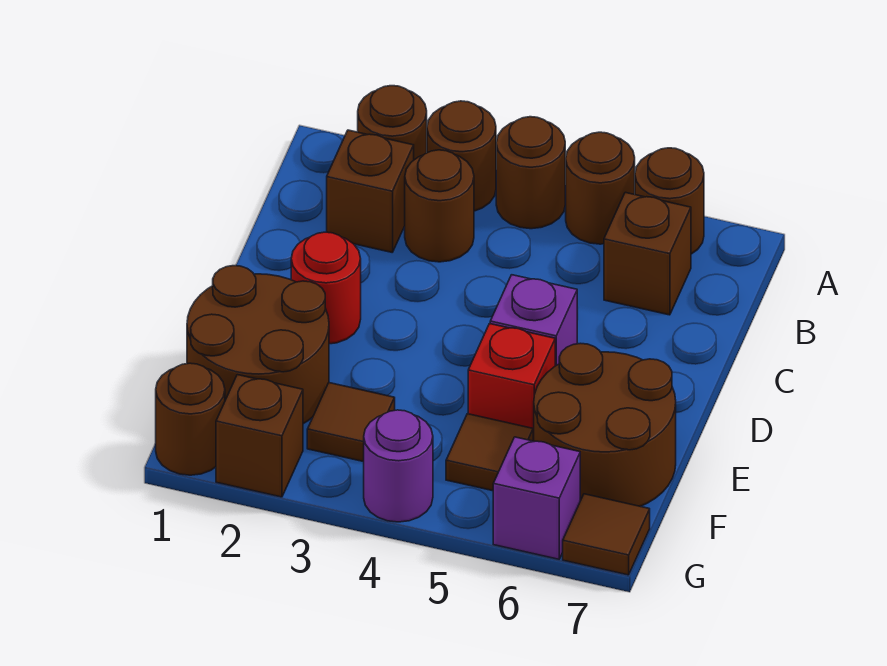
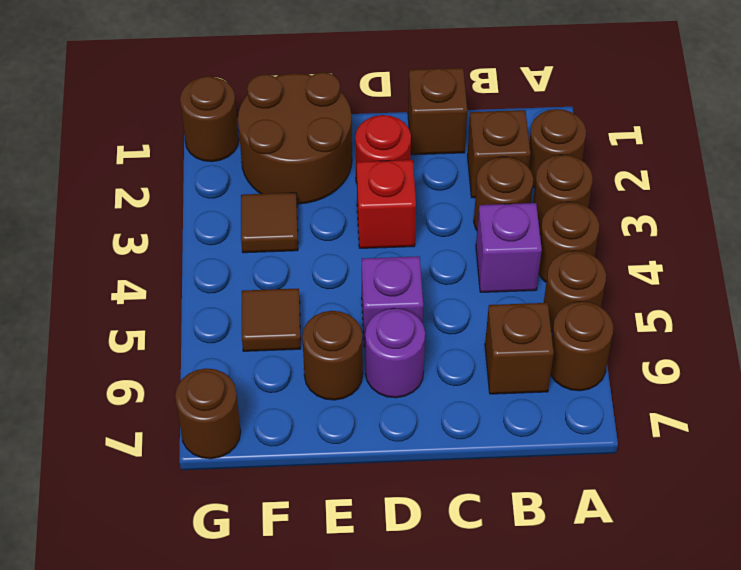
red 1x1 brick [468,324,555,441] -> red 1x1 brick moved to [357,160,416,248]
brown 2x2 round brick [534,343,676,506] -> brown 1x1 round brick [302,311,363,400]
brown 1x1 brick [216,375,303,497] -> brown 1x1 brick moved to [408,68,467,155]
purple 1x1 round brick [364,410,433,522] -> purple 1x1 round brick moved to [365,308,425,398]
purple 1x1 brick [493,437,580,559] -> purple 1x1 brick moved to [476,203,542,292]
brown 1x1 tile [563,494,650,575] -> brown 1x1 round brick [175,369,241,459]

